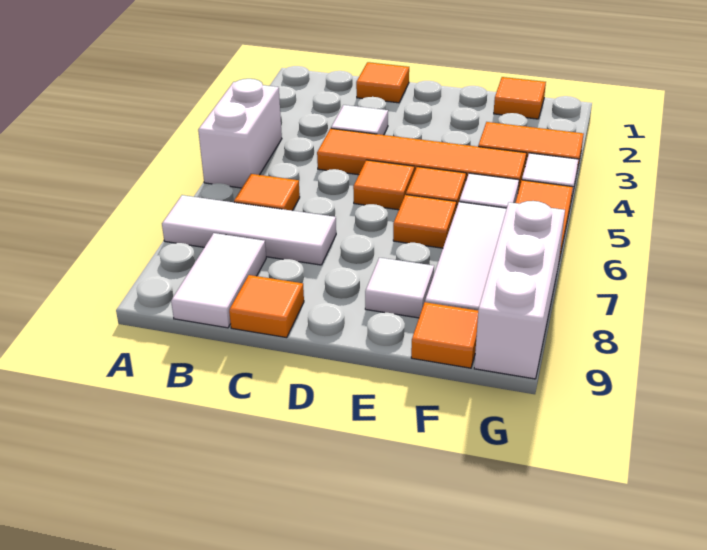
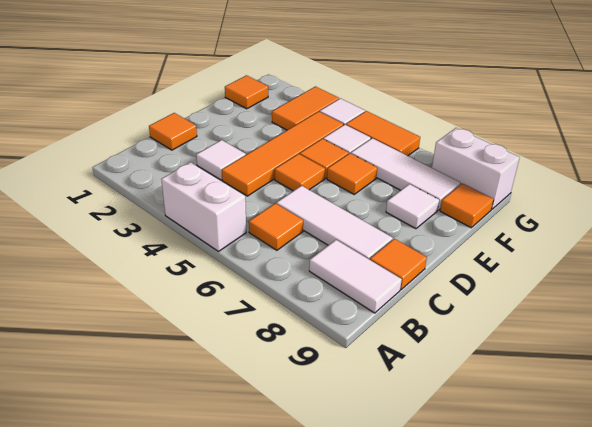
white 1x3 tile [162,195,336,265] -> white 1x3 tile turned to [277,186,393,260]
white 1x3 brick [474,201,565,379] -> white 1x2 brick [432,128,520,209]

